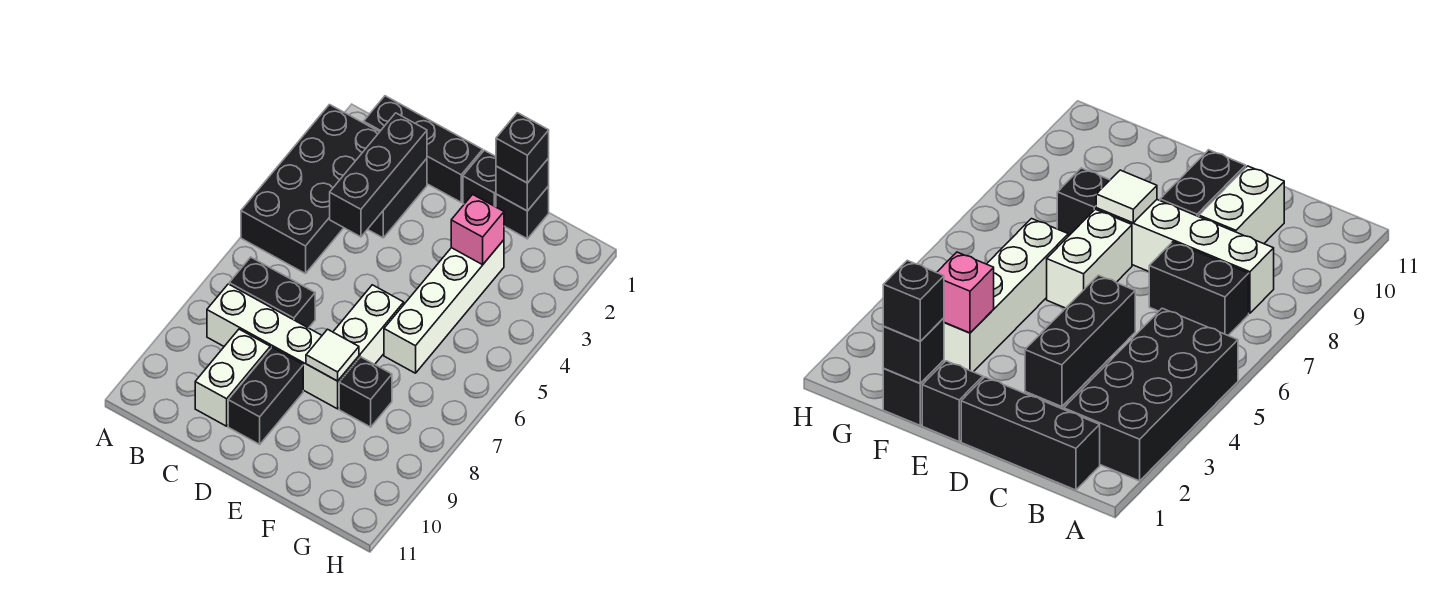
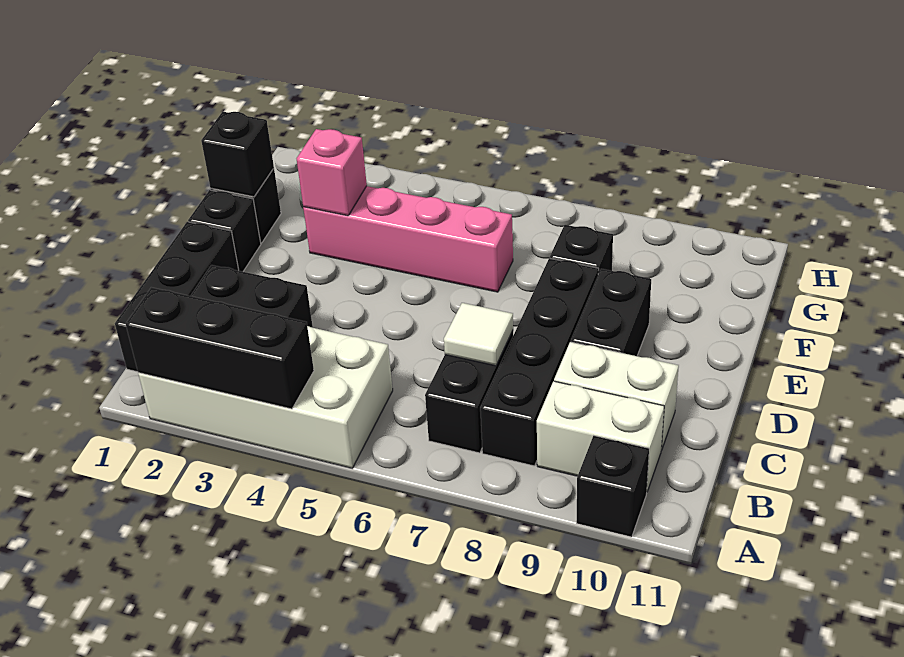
black 2x4 brick [241,105,379,274] -> white 2x4 brick [138,326,393,468]
white 1x4 brick [207,284,359,409] -> black 1x4 brick [480,258,599,466]
black 1x3 brick [330,113,427,237] -> black 1x3 brick moved to [126,287,314,409]
black 1x2 brick [228,347,303,444] -> black 1x2 brick turned to [571,269,651,356]
white 1x2 brick [333,285,404,364] -> white 1x2 brick moved to [537,381,664,491]
white 1x1 tile [306,329,359,381] -> white 1x1 tile moved to [444,303,513,366]
black 1x1 brick [496,113,549,183] -> black 1x1 brick moved to [576,436,649,537]
white 1x4 brick [384,240,504,373] -> pink 1x4 brick [303,186,513,292]

